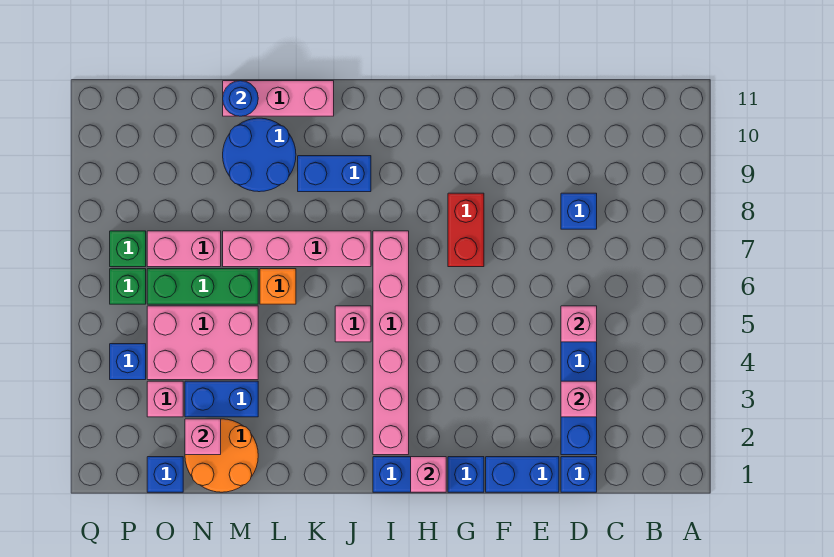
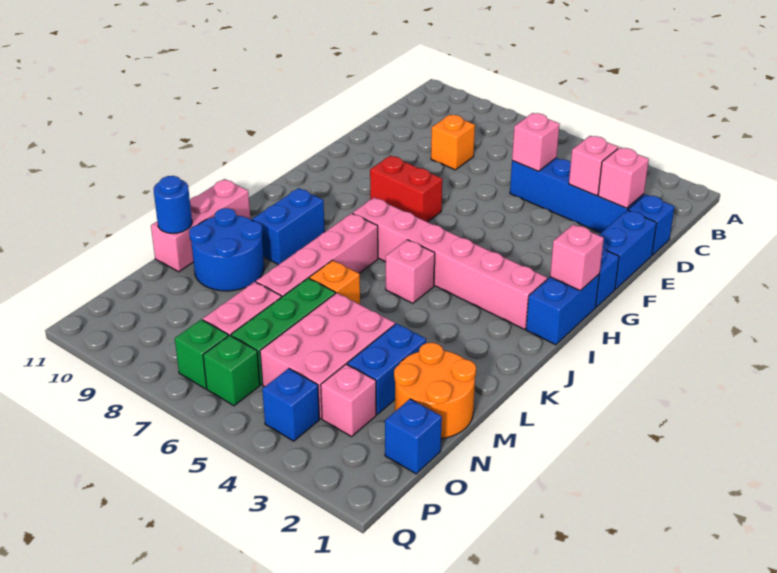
blue 1x1 brick [561,193,597,229] -> orange 1x1 brick [431,114,475,170]
pink 1x1 brick [185,419,221,455] -> pink 1x1 brick moved to [598,148,649,208]

